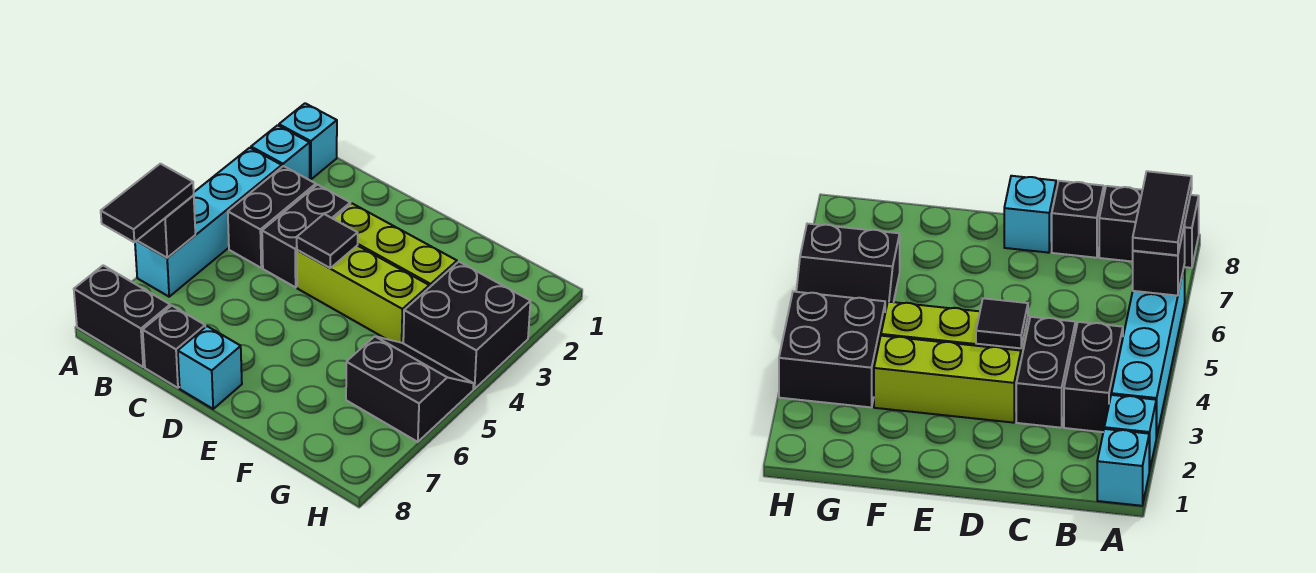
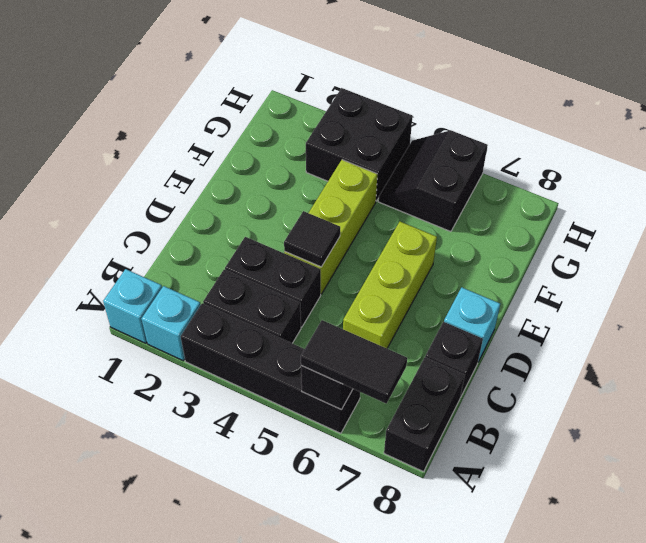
cyan 1x4 brick [135,148,282,297] -> black 1x4 brick [181,303,360,433]
lime 1x3 brick [334,204,457,288] -> lime 1x3 brick moved to [343,221,437,348]

